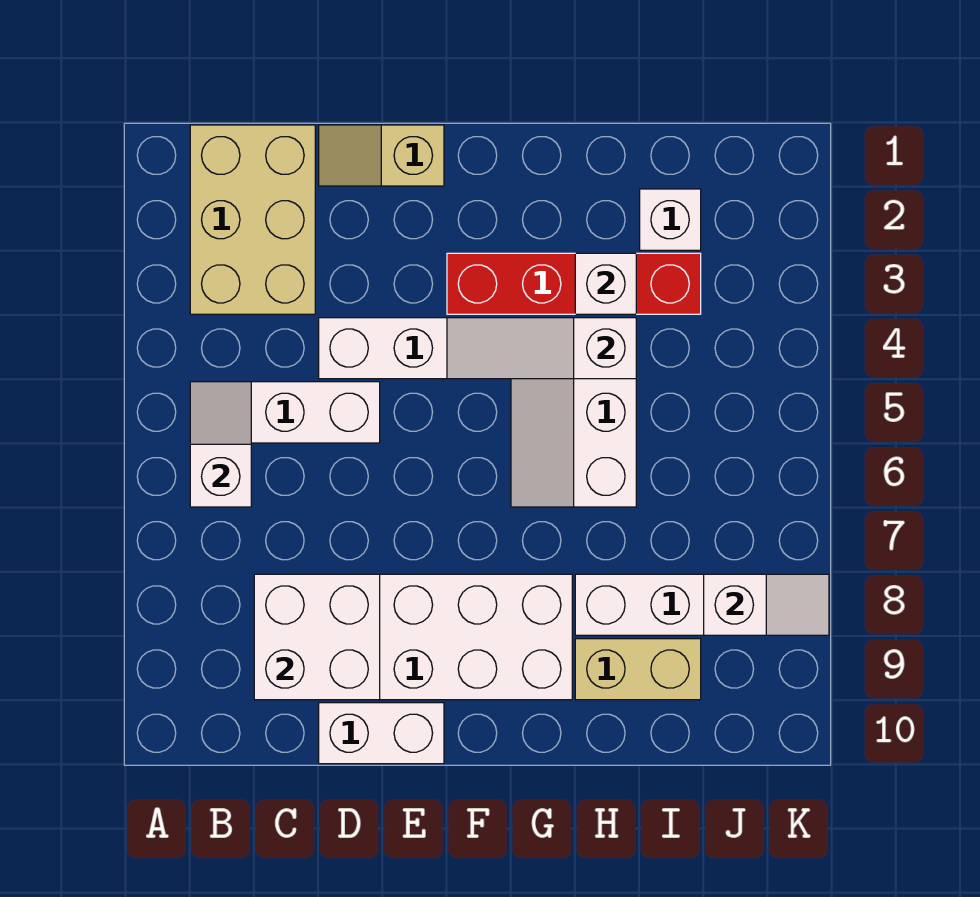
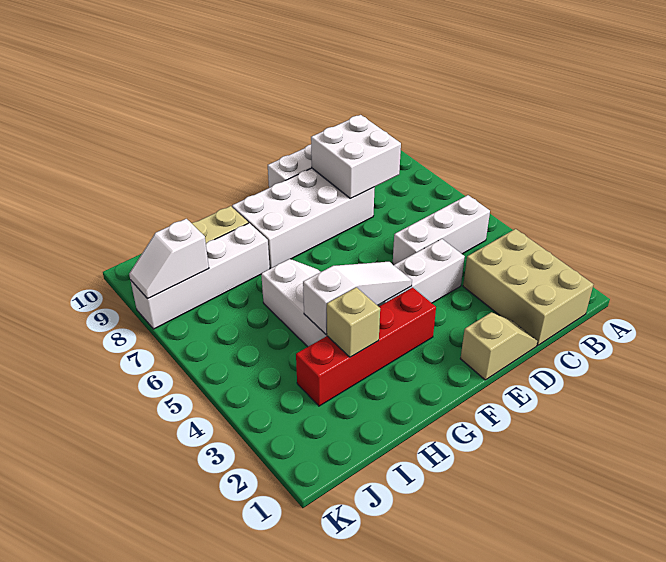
white 1x2 slope [190,382,251,507] -> none
white 1x1 brick [575,253,636,314] -> tan 1x1 brick [327,287,380,357]
white 1x1 brick [640,189,701,250] -> none

